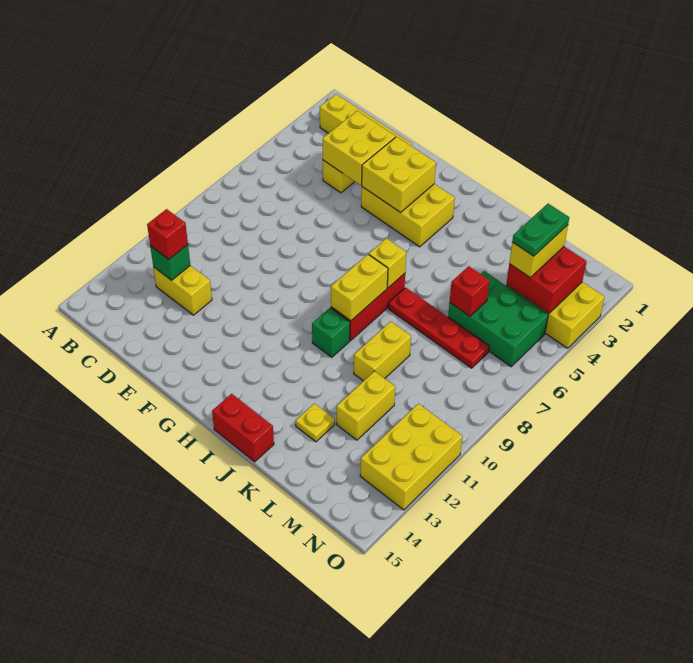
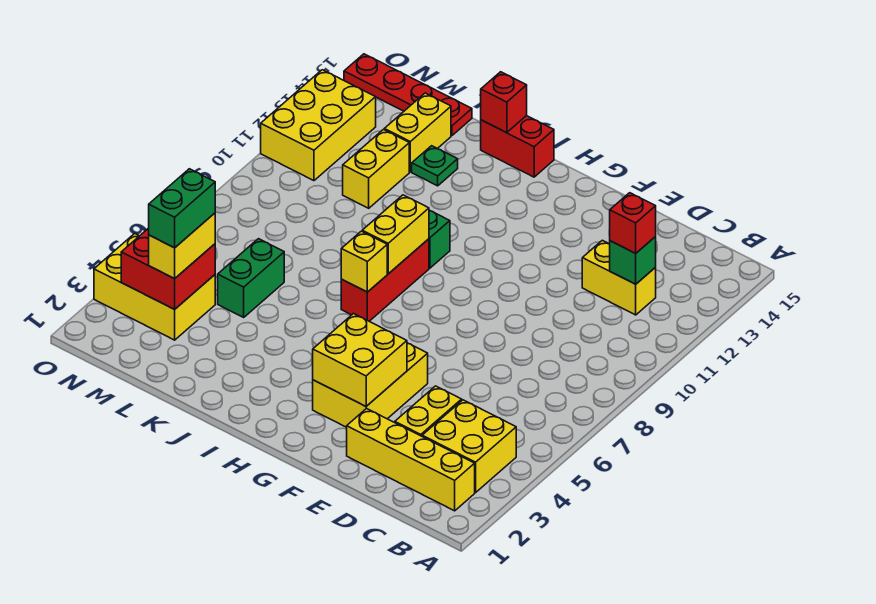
yellow 2x2 brick [323,111,396,185] -> yellow 2x2 brick moved to [422,400,516,493]
yellow 2x3 brick [361,184,455,247] -> yellow 2x3 brick turned to [313,343,428,427]
red 1x4 plate [388,287,489,368] -> red 1x4 plate moved to [344,54,472,135]
yellow 1x2 brick [354,321,411,381] -> yellow 1x2 brick moved to [384,93,451,172]
yellow 1x1 plate [296,403,335,442] -> green 1x1 plate [412,146,458,186]
green 2x3 brick [448,271,548,367] -> green 1x2 brick [218,239,284,317]
red 1x1 brick [450,266,489,316] -> red 1x1 brick moved to [481,72,527,133]
green 1x2 plate [512,204,569,256] -> green 1x2 brick [149,169,215,248]

